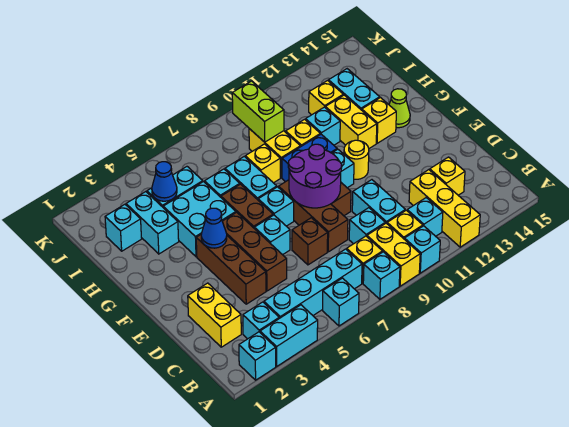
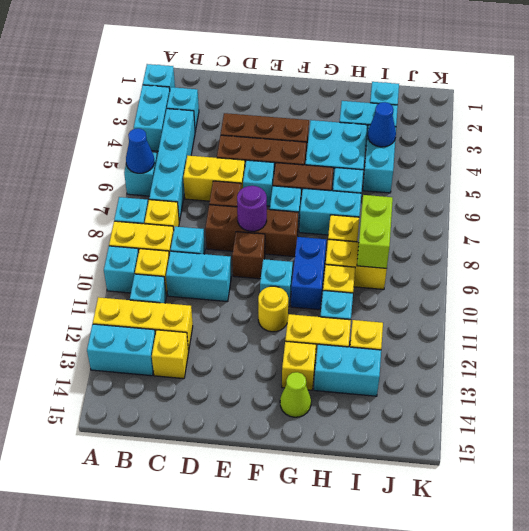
none -> cyan 1x2 brick [87,324,155,376]
yellow 1x2 brick [188,283,241,347] -> yellow 1x2 brick moved to [183,156,245,201]
purple 2x2 round brick [288,144,342,208] -> purple 1x1 round brick [237,186,267,231]
blue 1x1 cone [201,208,227,248] -> blue 1x1 cone moved to [126,128,154,173]
lime 1x2 brick [232,81,284,142] -> lime 1x2 brick turned to [357,195,393,268]

